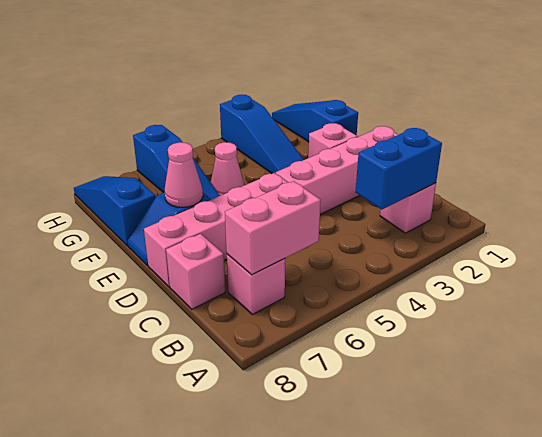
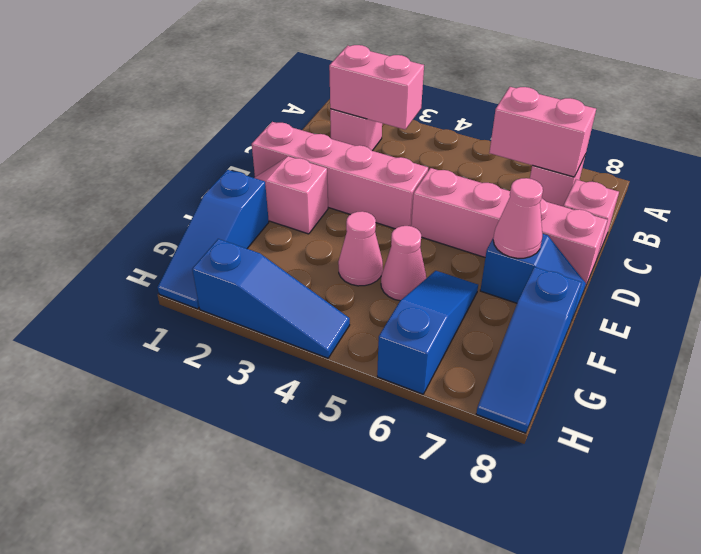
blue 1x2 brick [356,128,442,210] -> pink 1x2 brick [329,45,424,129]
blue 1x3 slope [220,95,304,174] -> blue 1x3 slope turned to [192,239,350,358]
none -> pink 1x1 cone [338,211,383,286]

